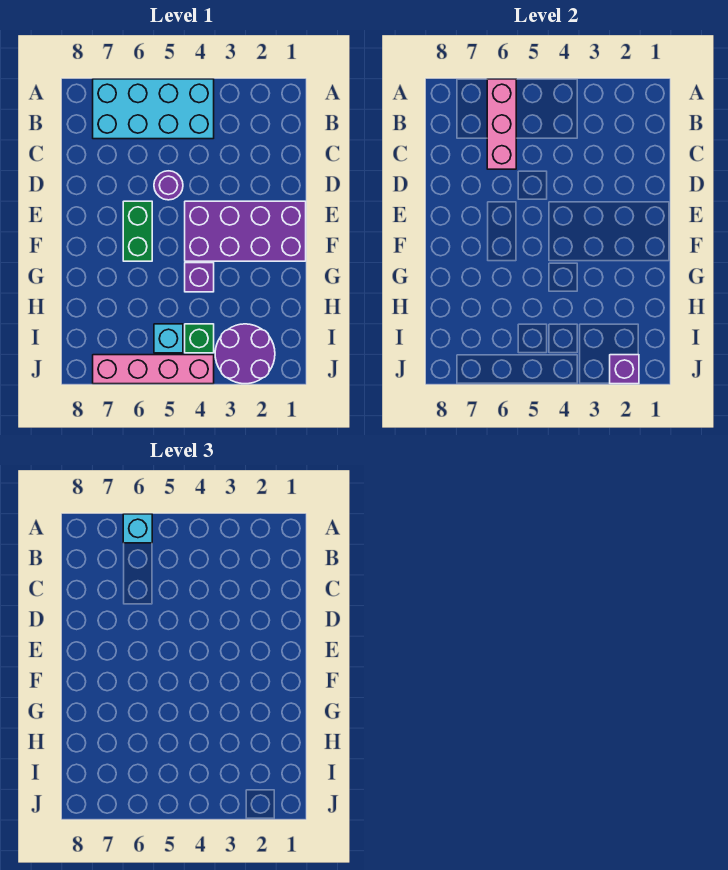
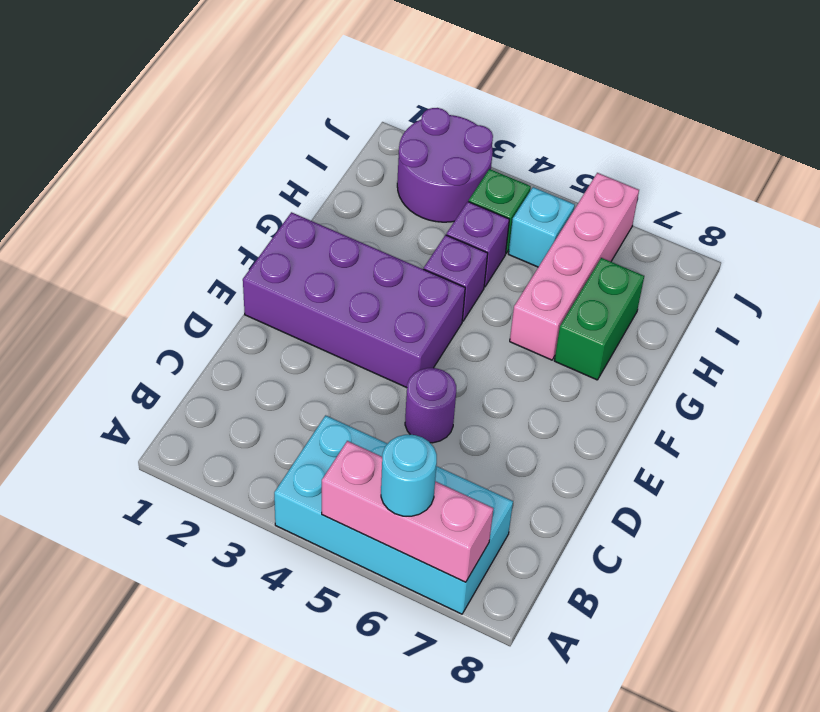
pink 1x3 brick [487,79,516,169] -> pink 1x3 brick turned to [322,441,493,582]
cyan 1x1 brick [123,514,152,543] -> cyan 1x1 round brick [381,435,437,516]
green 1x2 brick [123,201,152,261] -> green 1x2 brick moved to [554,258,644,380]
purple 1x1 brick [610,355,639,384] -> purple 1x1 brick moved to [446,202,509,287]
pink 1x4 brick [93,355,214,384] -> pink 1x4 brick turned to [510,173,639,360]

